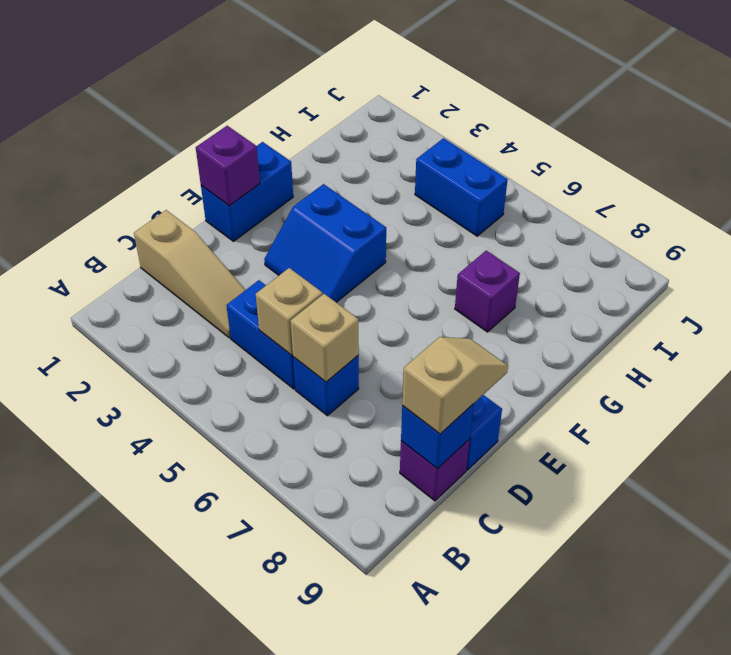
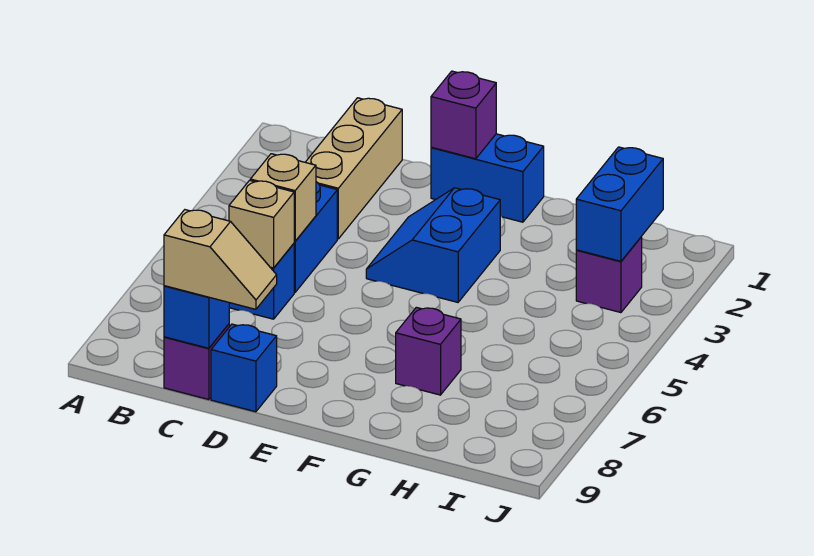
tan 1x3 slope [134,210,245,338] -> tan 1x3 brick [305,98,402,239]
none -> purple 1x1 brick [576,237,642,313]
blue 1x2 brick [415,138,508,236] -> blue 1x2 brick moved to [576,147,663,261]

